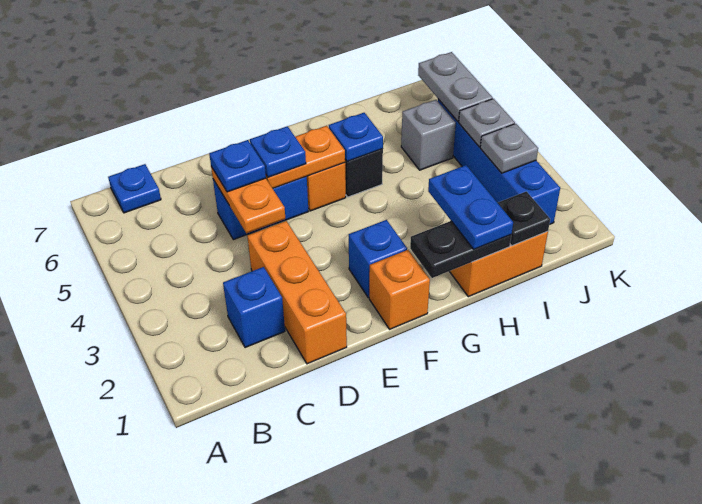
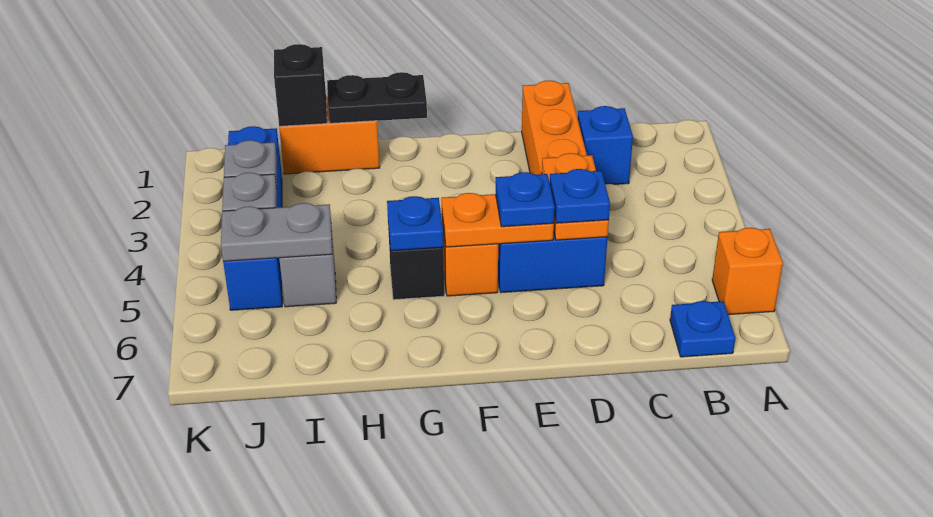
orange 1x1 brick [369,250,430,329] -> orange 1x1 brick moved to [712,228,783,315]
blue 1x1 brick [349,220,407,298] -> none
blue 1x2 plate [428,165,513,249] -> none
black 1x1 plate [498,191,550,246] -> black 1x1 brick [274,44,327,126]
grey 1x2 plate [418,52,492,121] -> grey 1x2 plate turned to [221,203,332,261]

